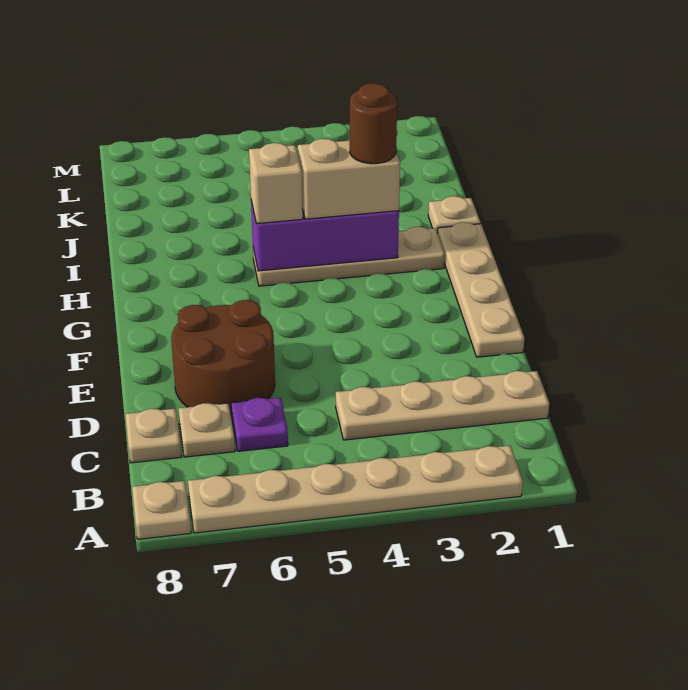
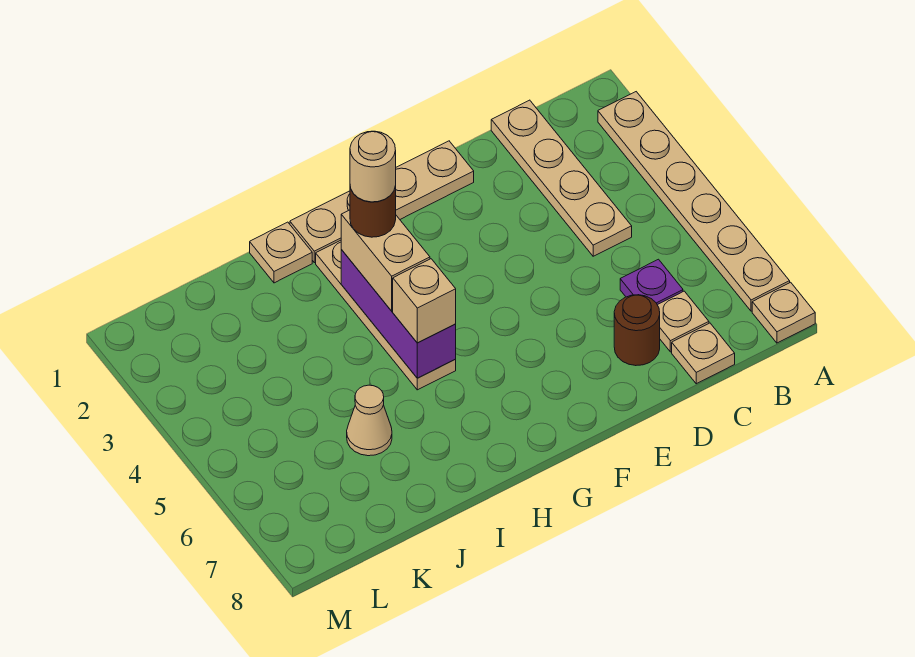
brown 2x2 round brick [171,300,275,416] -> brown 1x1 round brick [614,295,660,366]
none -> tan 1x1 round brick [350,131,396,202]
none -> tan 1x1 cone [347,385,392,456]

